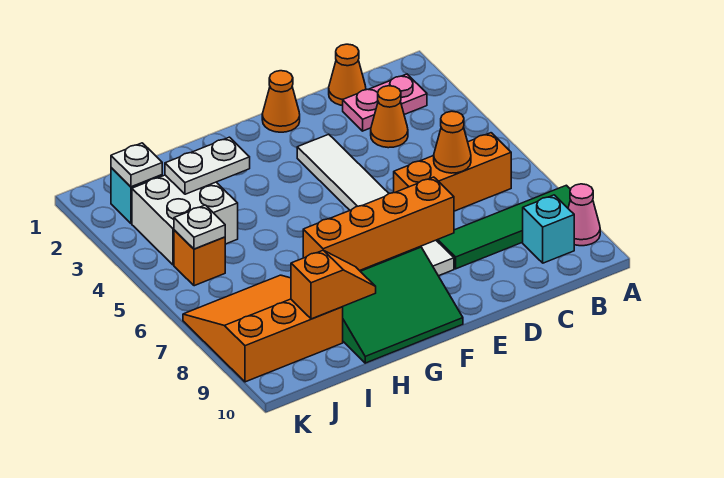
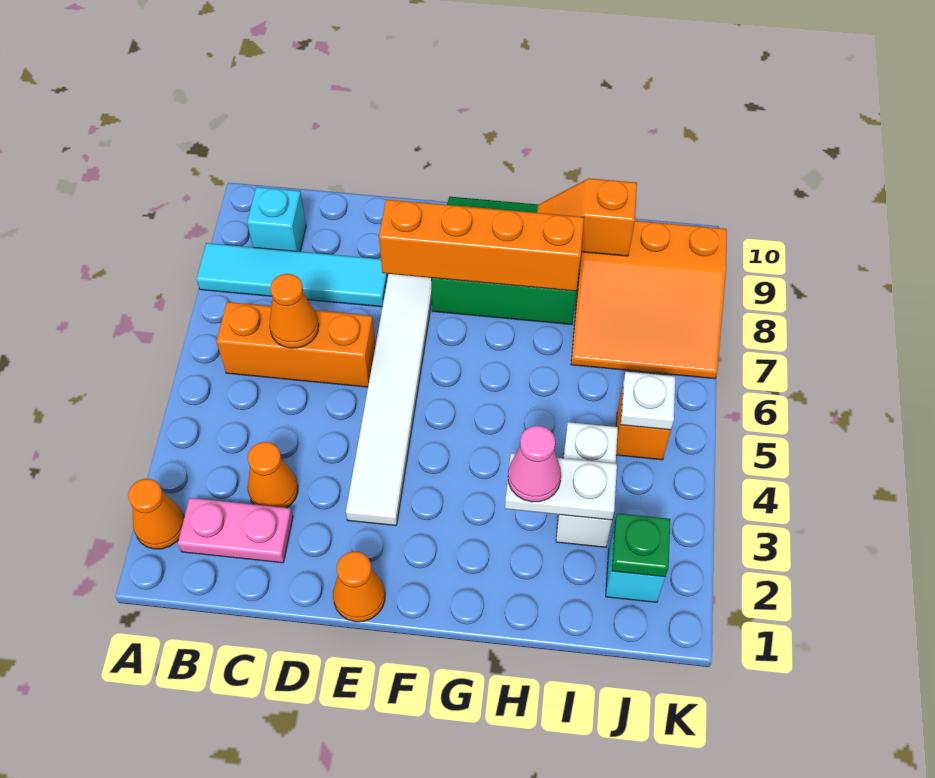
green 1x4 tile [436,185,571,269] -> cyan 1x4 tile [196,243,388,307]
pink 1x1 cone [568,184,600,246] -> pink 1x1 cone moved to [508,426,561,502]
orange 1x1 cone [329,44,366,106] -> orange 1x1 cone moved to [128,479,184,549]
white 2x2 brick [132,175,238,265] -> white 1x2 brick [556,422,618,547]
white 1x1 plate [111,143,162,187] -> green 1x1 plate [612,513,670,577]

